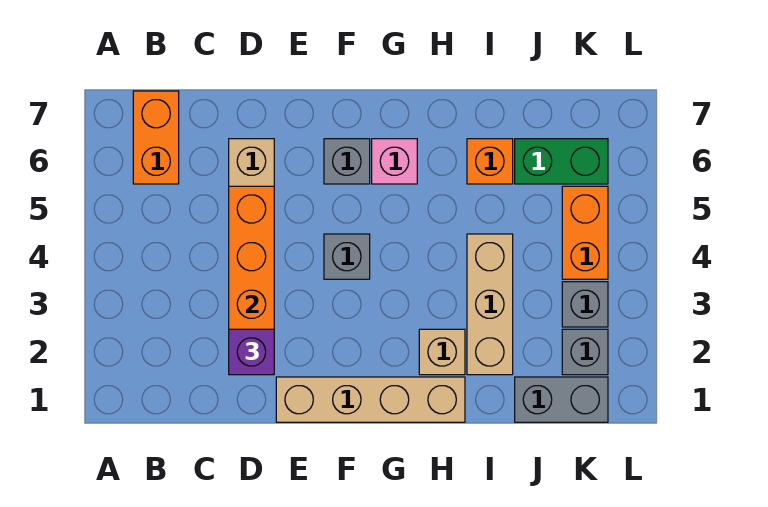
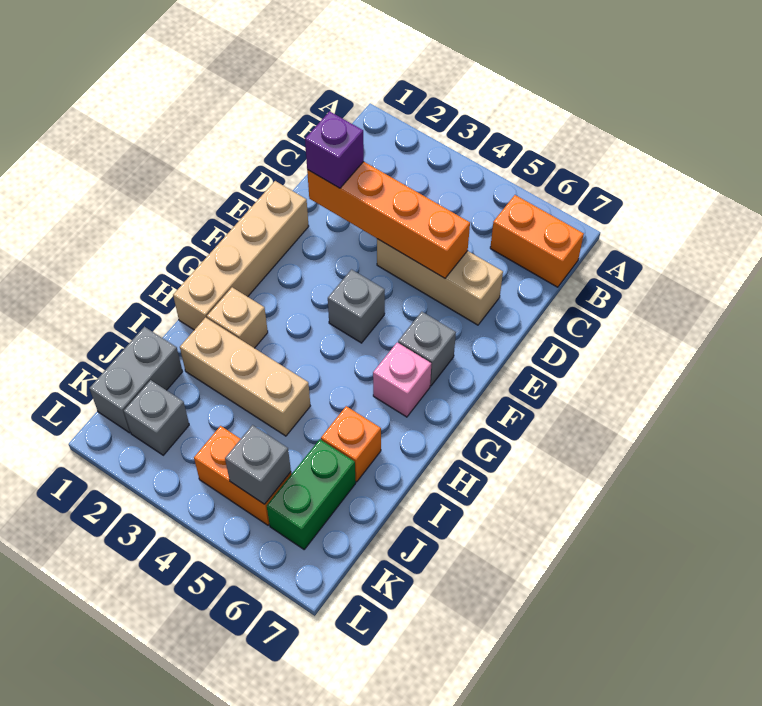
grey 1x1 brick [562,282,608,327] -> grey 1x1 brick moved to [225,425,291,504]

